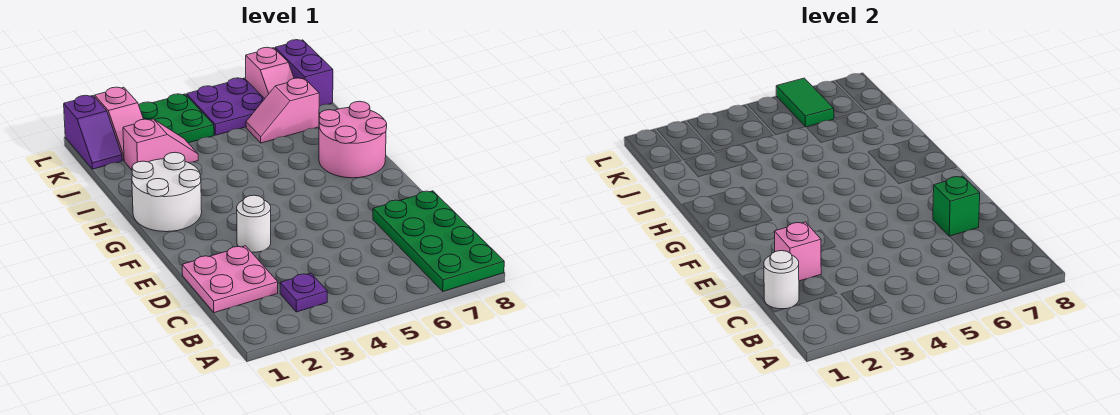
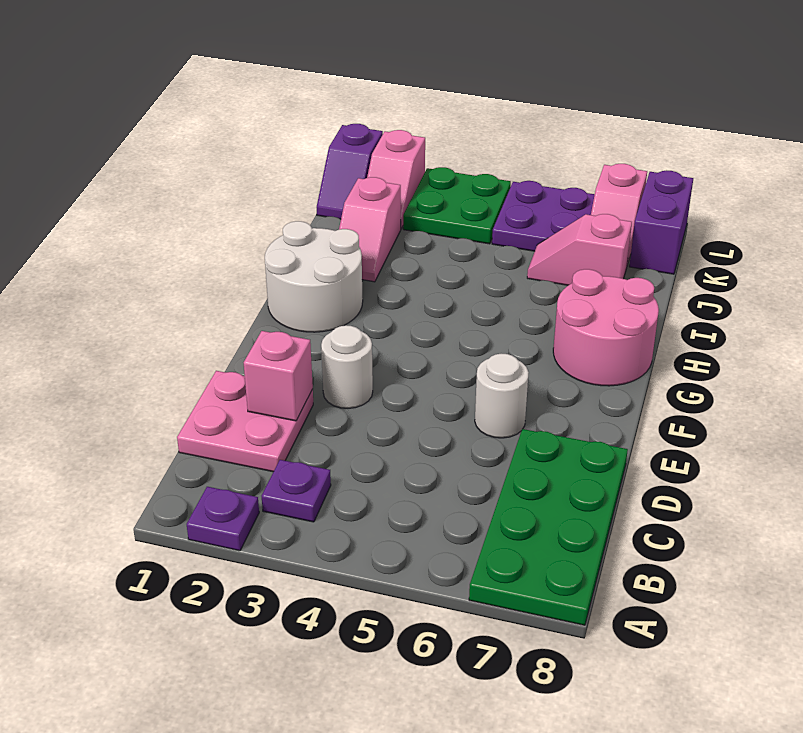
none -> purple 1x1 plate [187,487,259,551]
white 1x1 round brick [764,251,799,309] -> white 1x1 round brick moved to [475,354,529,438]
green 1x1 brick [933,176,980,236] -> none
pink 1x2 slope [123,119,198,170] -> pink 1x2 slope turned to [339,177,401,282]
green 1x2 tile [776,78,834,127] -> none

